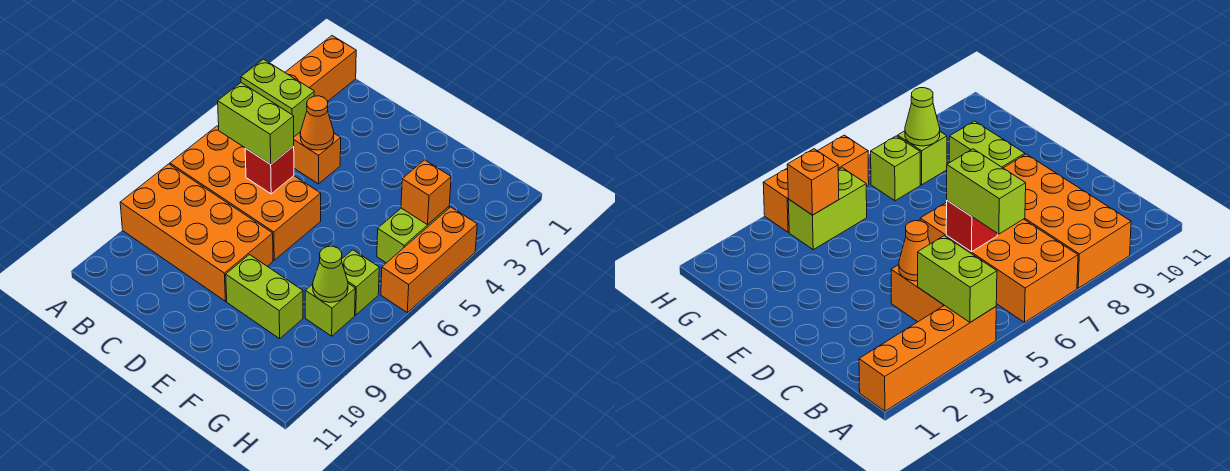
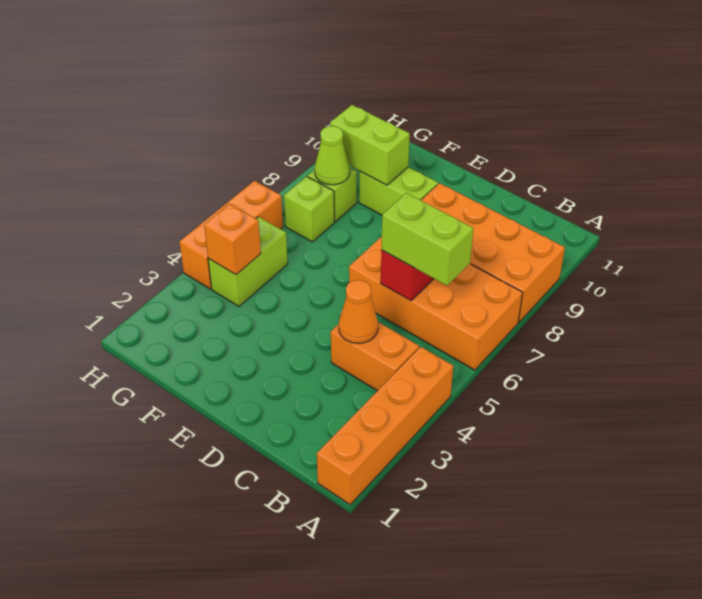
lime 1x2 brick [241,59,314,137] -> lime 1x2 brick moved to [330,105,410,185]

